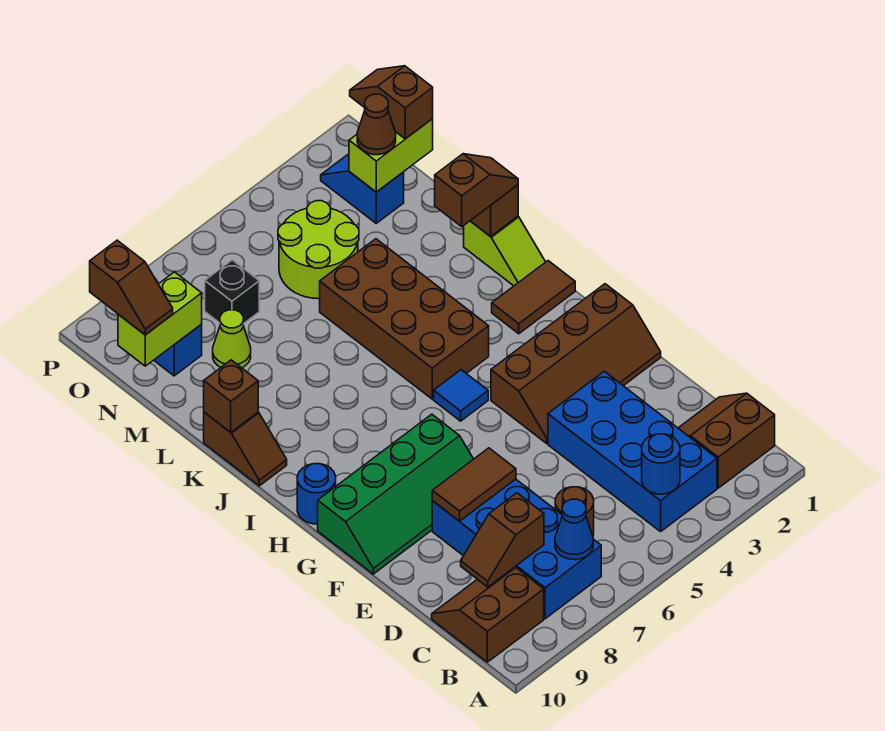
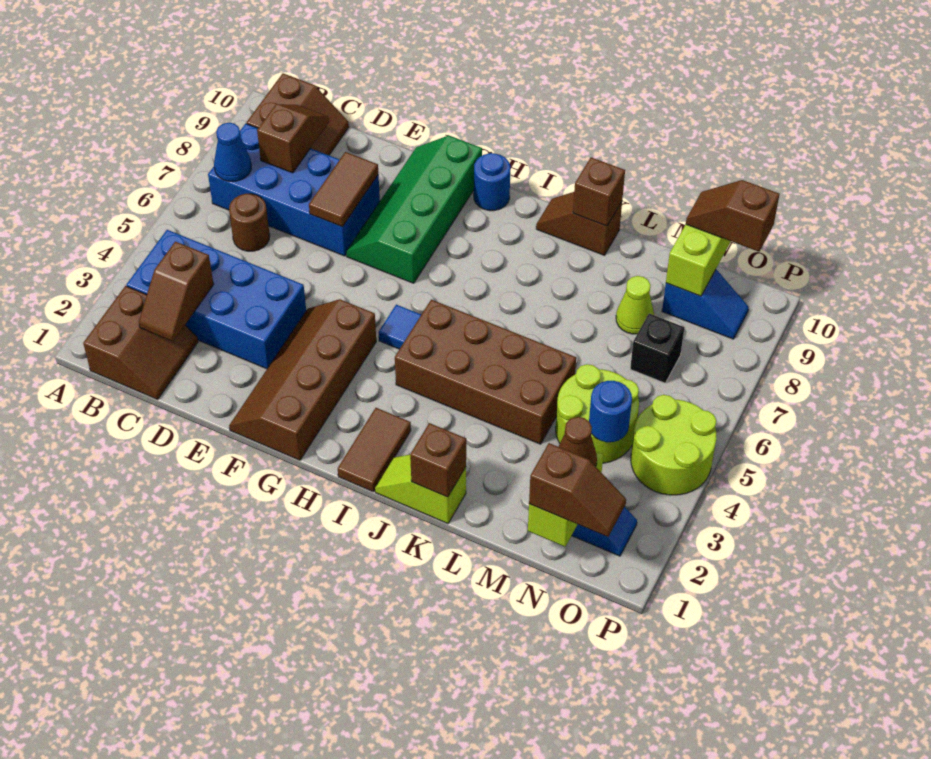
blue 1x1 round brick [642,434,680,494] -> blue 1x1 round brick moved to [589,381,632,442]
brown 1x2 slope [435,154,518,227] -> brown 1x2 slope moved to [139,241,214,341]
none -> lime 2x2 round brick [631,395,716,495]

